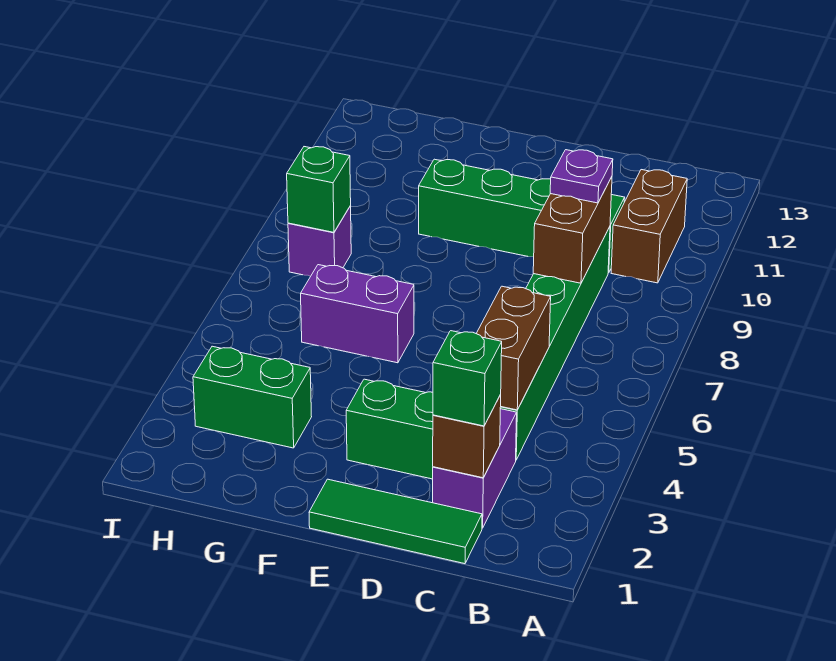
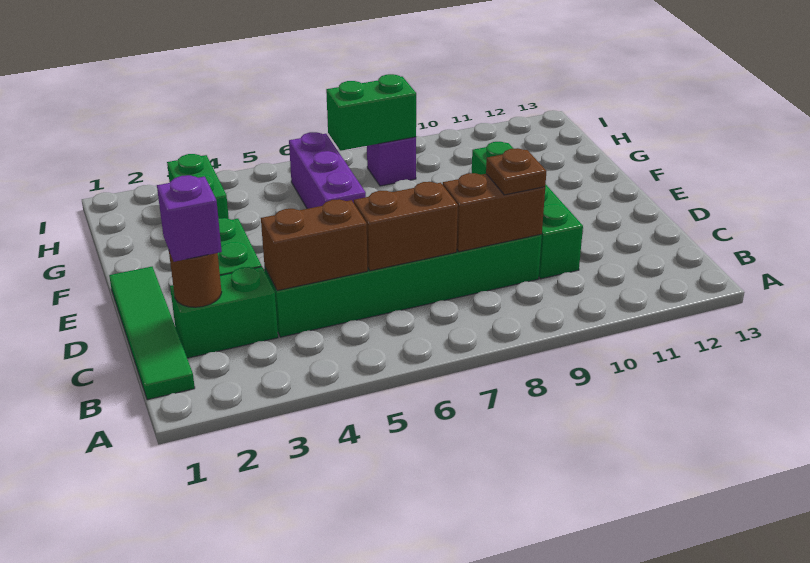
brown 1x2 brick [611,170,687,283] -> brown 1x2 brick moved to [354,182,458,271]
green 1x3 tile [309,479,482,564] -> green 1x4 tile [109,267,195,400]
purple 1x2 brick [433,409,517,528] -> green 1x2 brick [170,267,278,358]
brown 1x1 brick [433,394,501,478] -> brown 1x1 round brick [169,251,222,307]
green 1x1 brick [433,331,502,426] -> purple 1x1 brick [157,175,222,262]
purple 1x1 plate [550,150,613,203] -> brown 1x1 plate [486,148,546,195]
purple 1x2 brick [301,265,414,363] -> purple 1x3 brick [289,132,366,209]
green 1x1 brick [287,147,351,232] -> green 1x2 brick [326,74,416,151]

